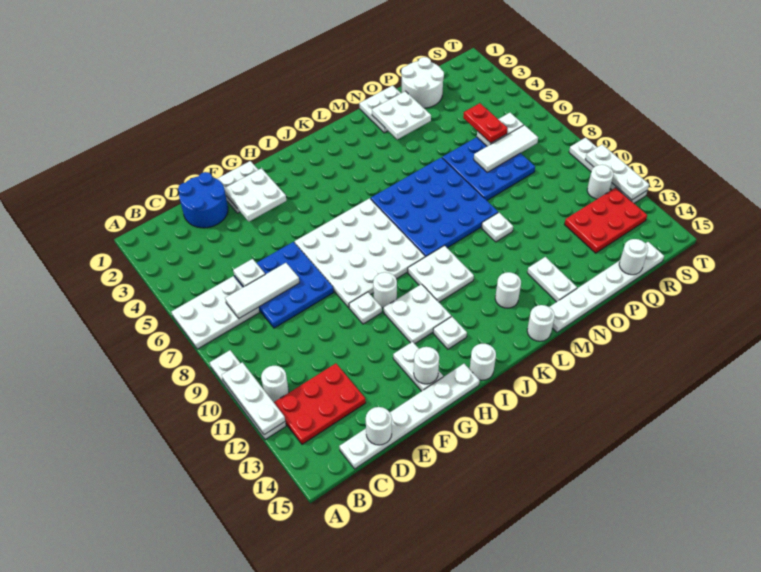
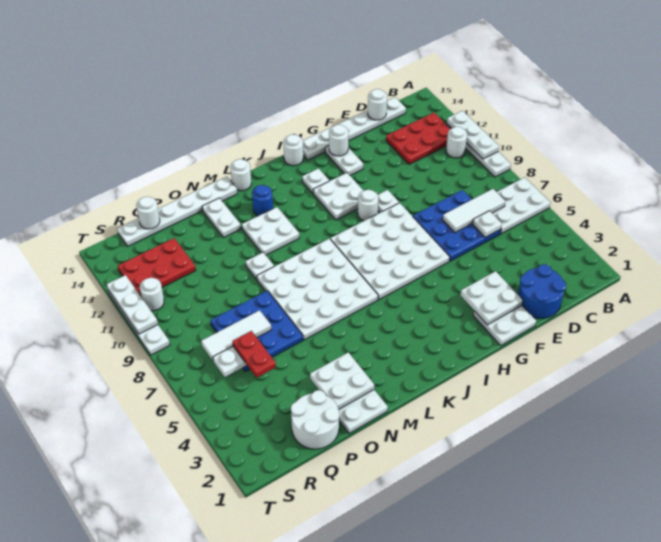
white 2x2 plate [408,246,474,302] -> white 2x2 plate moved to [242,207,299,255]
blue 4x4 plate [371,157,498,257] -> white 4x4 plate [257,239,378,340]
white 1x1 round brick [495,272,521,308] -> blue 1x1 round brick [252,185,273,216]

